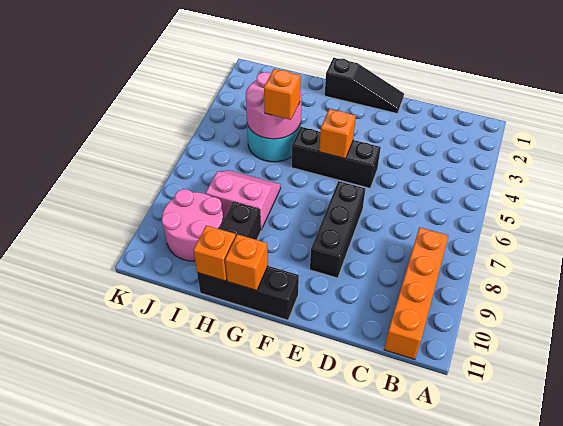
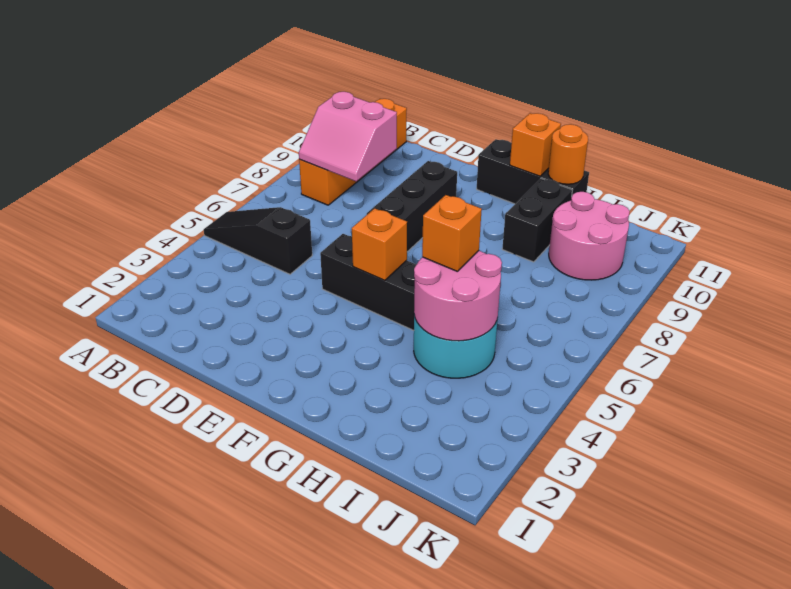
black 1x3 slope [325,58,404,113] -> black 1x3 slope moved to [204,207,312,274]
pink 2x2 slope [206,170,281,230] -> pink 2x2 slope moved to [299,92,397,181]
orange 1x1 brick [193,225,236,281] -> orange 1x1 round brick [548,124,588,184]

